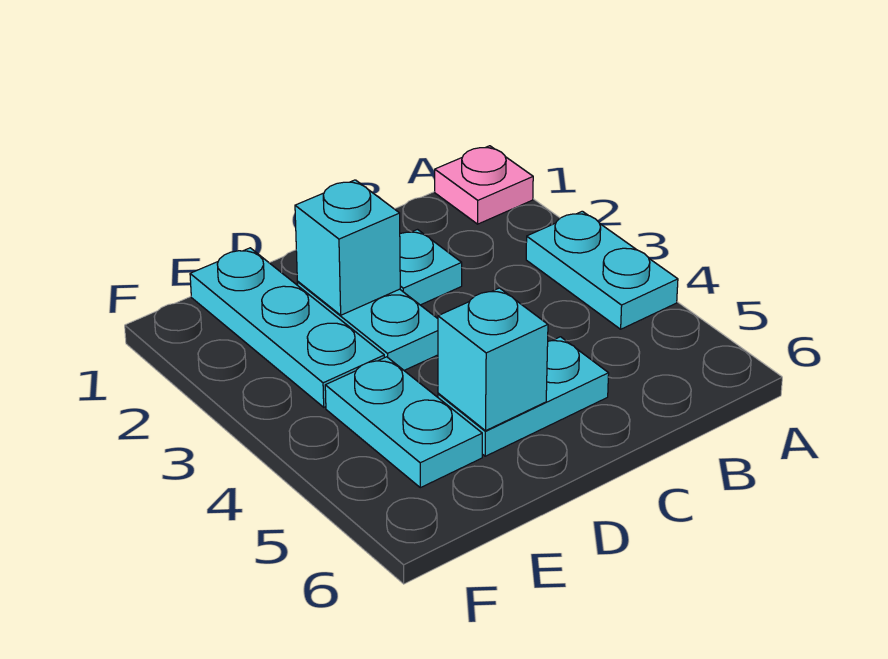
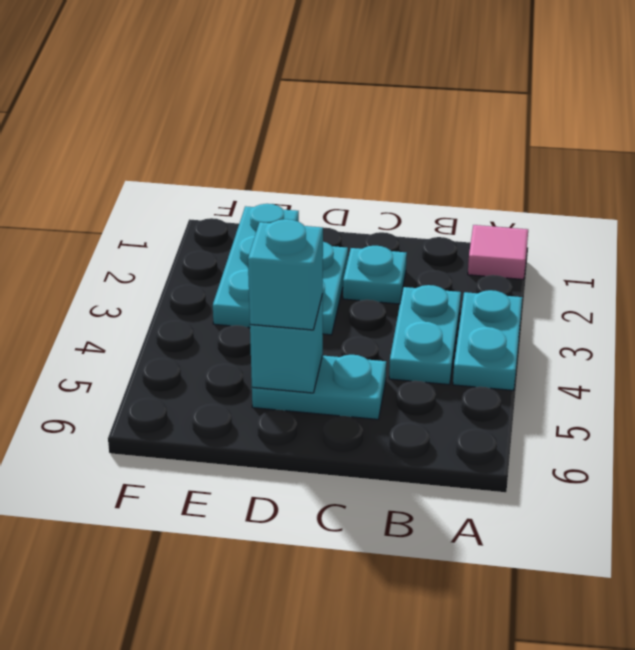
pink 1x1 plate [435,146,533,224] -> pink 1x1 tile [468,225,528,279]
cyan 1x1 brick [295,180,400,315] -> cyan 1x1 brick moved to [248,219,323,330]
cyan 1x2 plate [325,357,482,488] -> cyan 1x2 plate moved to [389,285,461,385]

